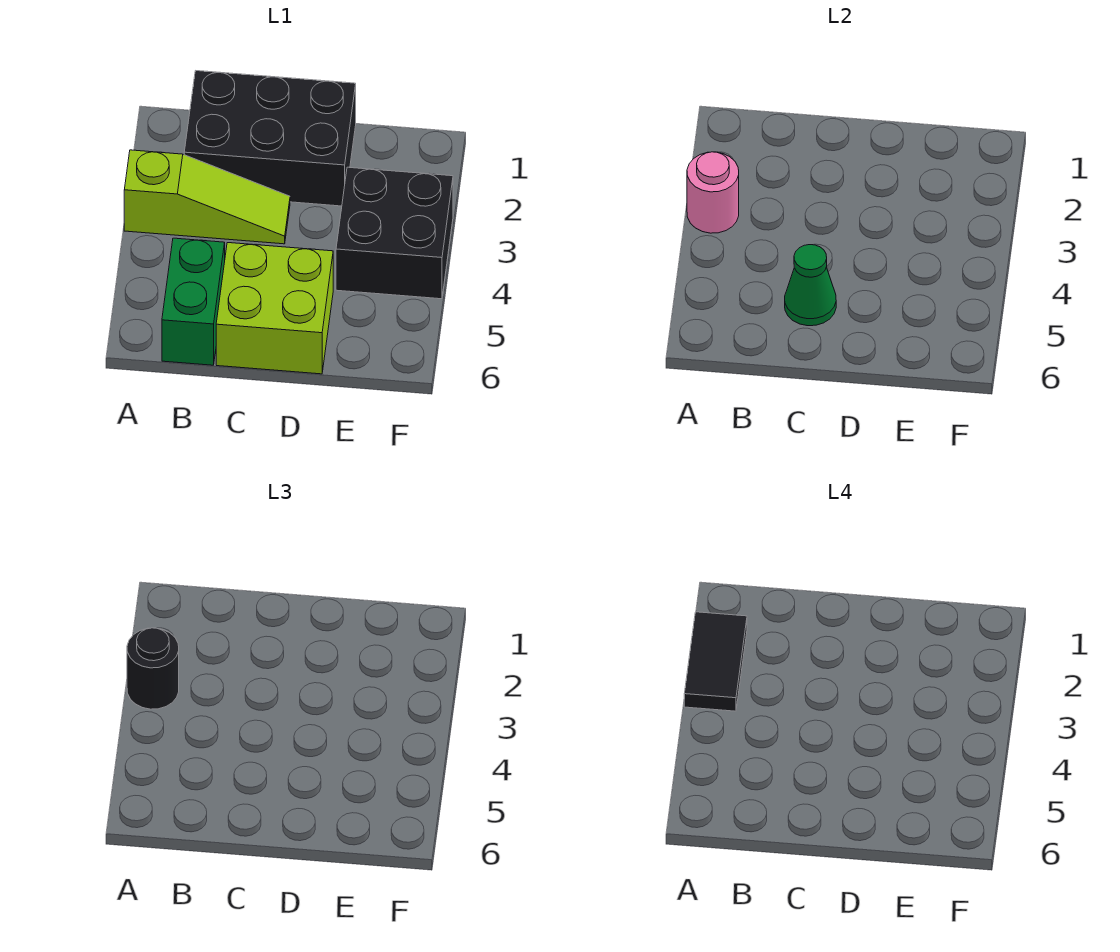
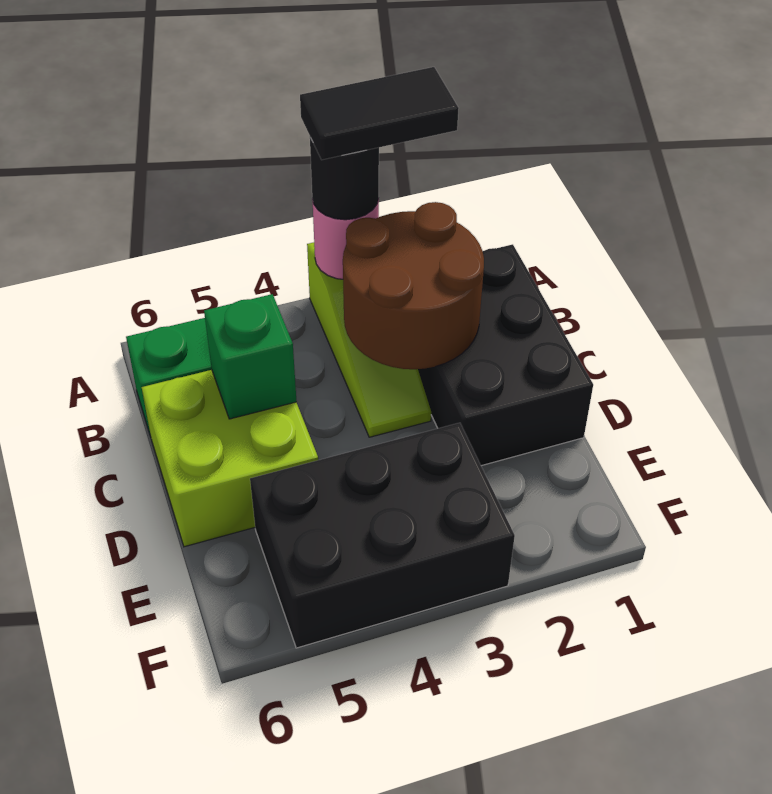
none -> brown 2x2 round brick [343,202,484,369]
green 1x1 cone [785,245,836,326] -> green 1x1 brick [204,294,297,419]
black 2x2 brick [336,167,453,299] -> black 2x3 brick [250,423,515,648]

